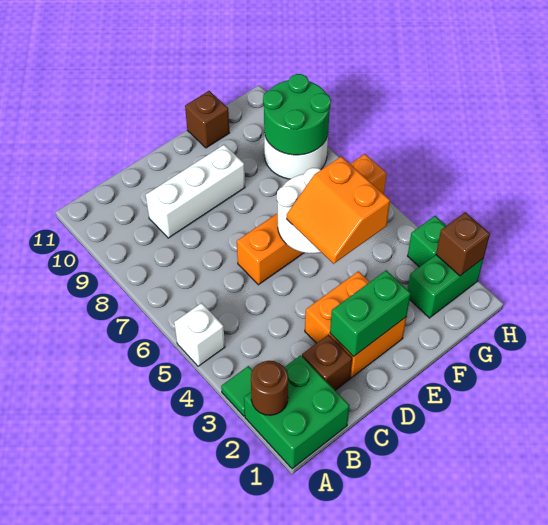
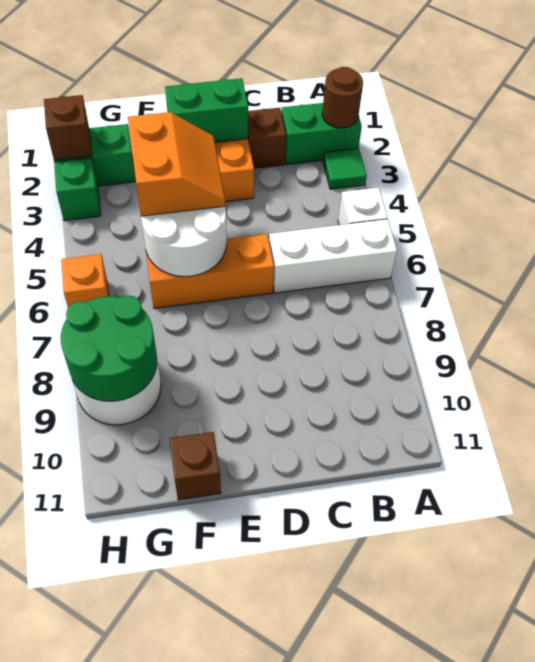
green 2x2 brick [244,355,350,469] -> green 1x2 brick [281,103,362,164]
white 1x3 brick [146,145,245,238] -> white 1x3 brick moved to [269,219,397,293]

